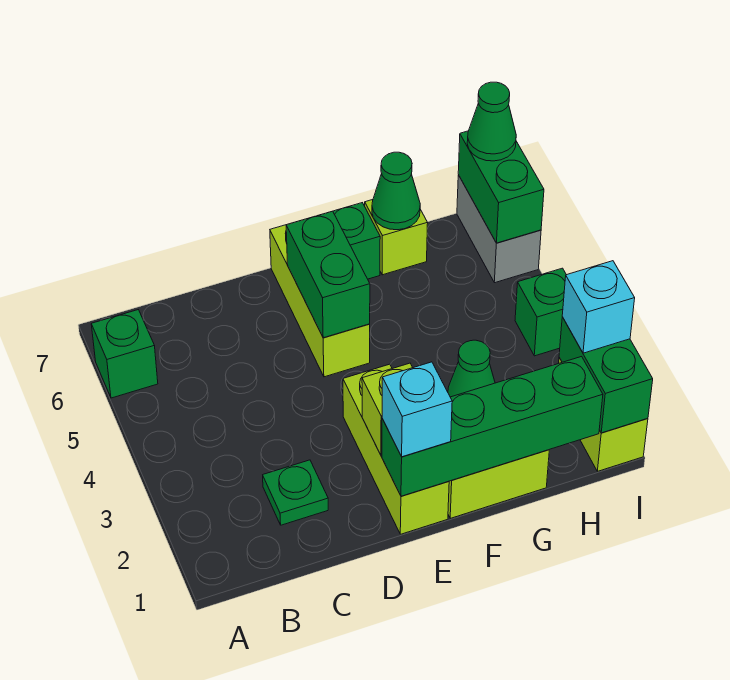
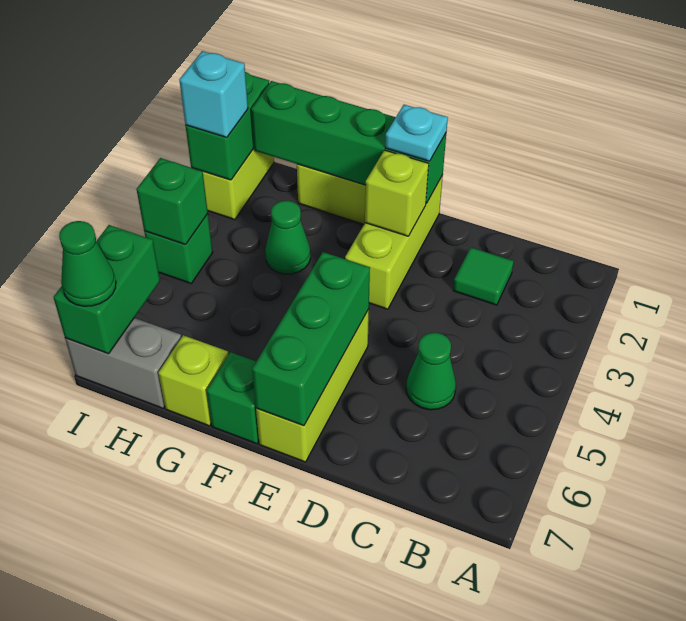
green 1x1 brick [91,310,158,398] -> green 1x1 brick moved to [137,158,208,245]
green 1x1 plate [263,460,328,525] -> green 1x1 tile [453,247,514,305]
cyan 1x1 brick [382,362,452,457] -> cyan 1x1 plate [385,105,448,161]
green 1x2 brick [286,211,370,338] -> green 1x3 brick [252,252,370,426]
green 1x1 cone [372,152,420,230] -> green 1x1 cone moved to [406,333,456,410]
grey 1x2 brick [457,175,541,283] -> grey 1x2 brick turned to [65,318,181,408]

